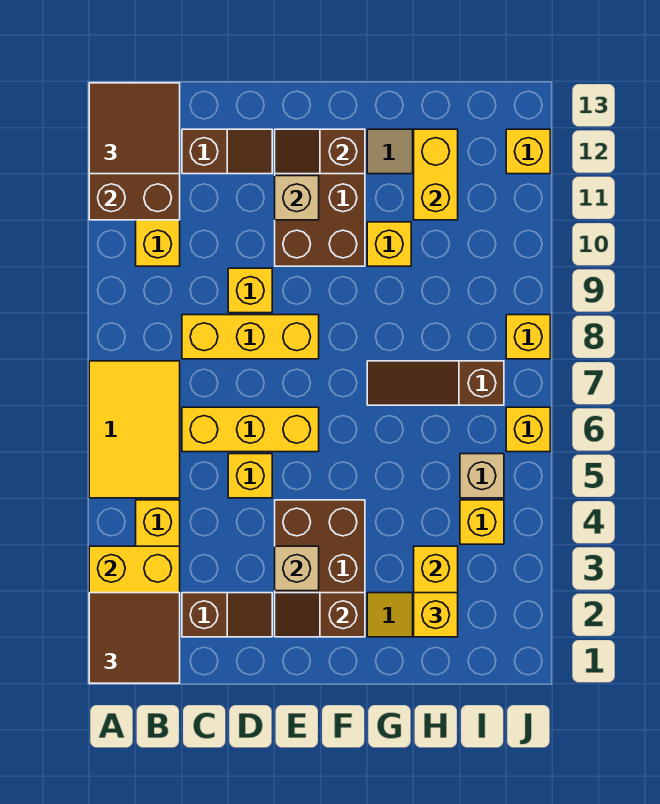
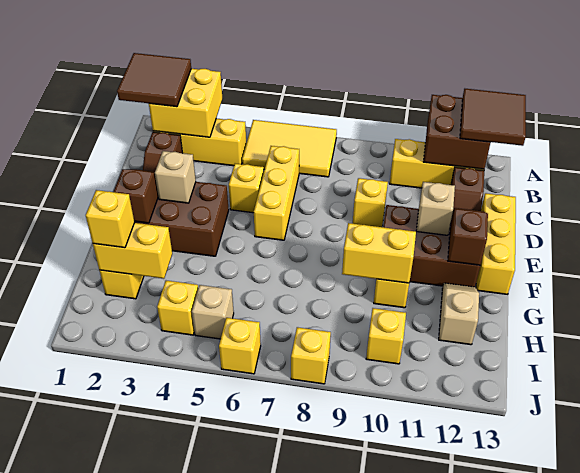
yellow 1x3 brick [182,315,319,359] -> yellow 1x3 brick moved to [476,193,516,294]
brown 1x3 slope [367,361,504,405] -> none
yellow 1x2 brick [414,129,458,220] -> yellow 1x2 brick moved to [342,223,416,283]
yellow 1x1 brick [506,129,550,174] -> yellow 1x1 brick moved to [366,308,406,364]

